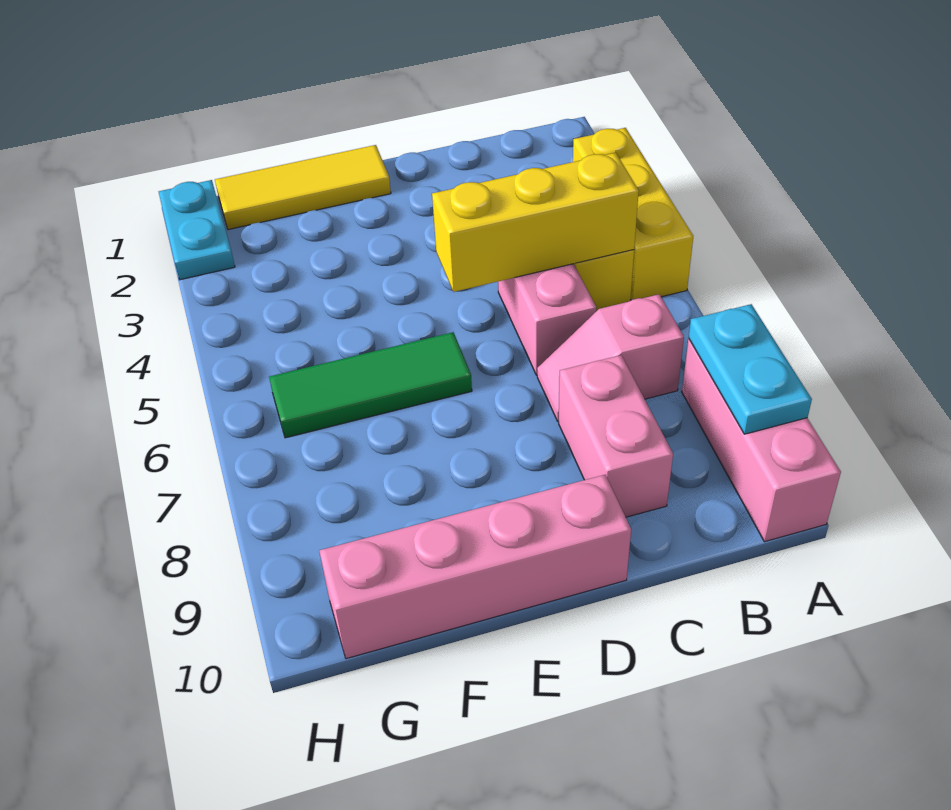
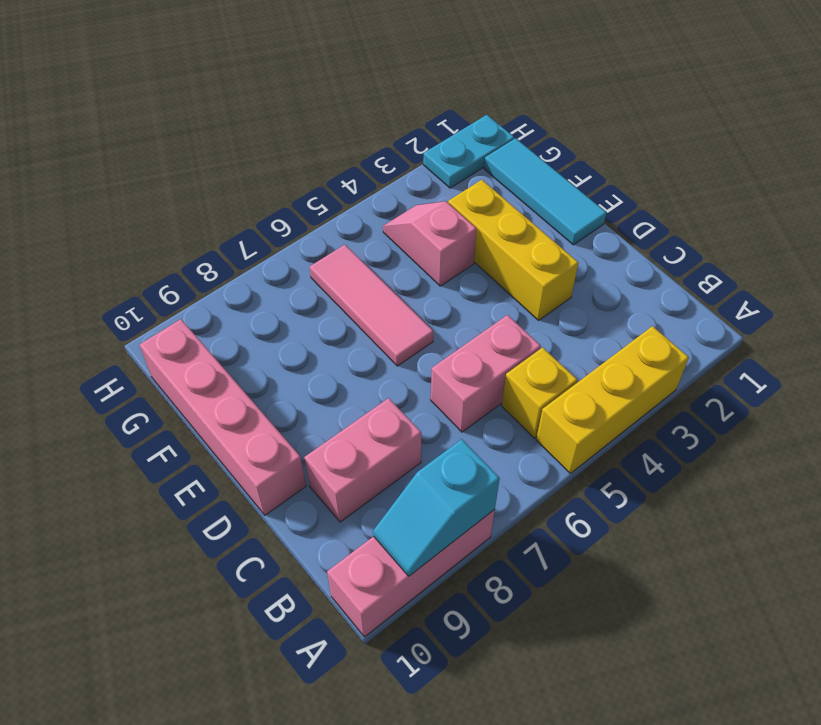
cyan 1x2 plate [689,304,812,434] -> cyan 1x2 slope [373,439,500,576]
yellow 1x3 brick [432,153,639,292] -> yellow 1x3 brick moved to [448,180,578,320]
pink 1x2 slope [537,294,684,421] -> pink 1x2 slope moved to [383,201,476,286]
yellow 1x3 tile [215,145,391,230] -> cyan 1x3 tile [484,138,606,245]
green 1x3 tile [269,332,472,438] -> pink 1x3 tile [310,245,433,366]

